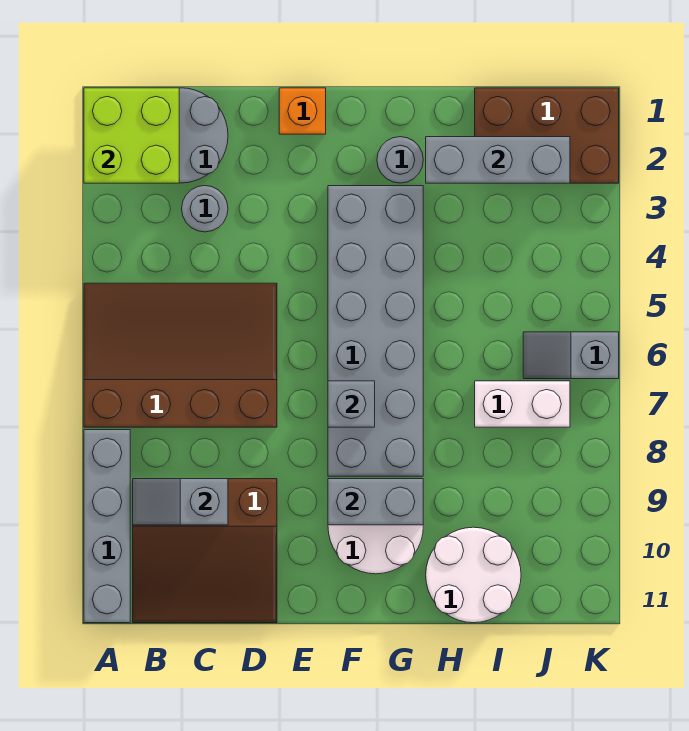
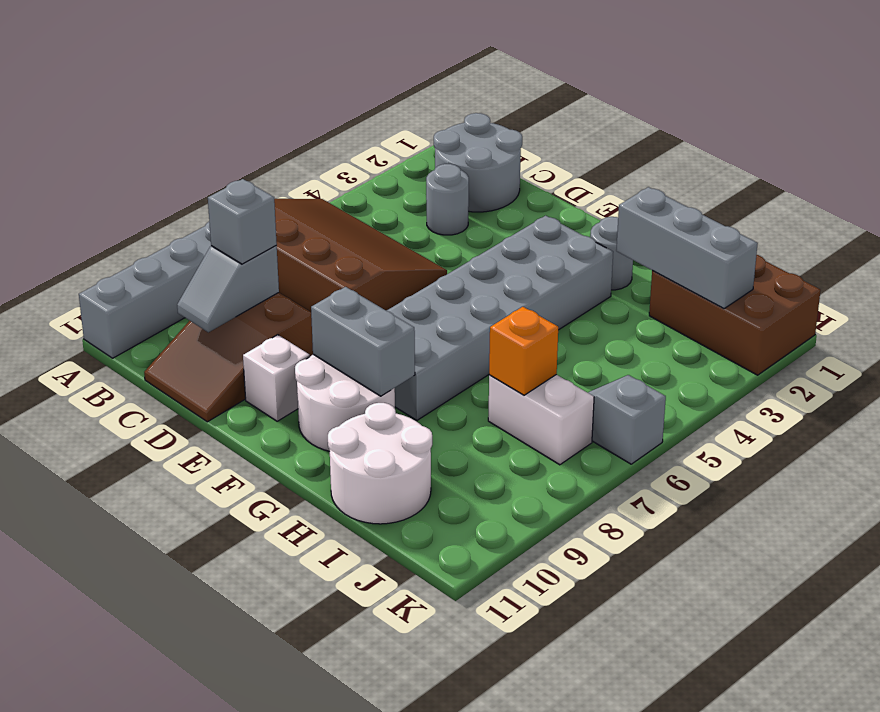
lime 2x2 brick [84,88,179,183] -> none
brown 3x3 slope [133,479,277,623] -> brown 2x3 slope [144,293,313,422]
grey 1x2 slope [133,479,228,525] -> grey 1x2 slope turned to [177,246,279,332]
orange 1x1 brick [279,88,326,134] -> orange 1x1 brick moved to [489,307,558,395]
none -> white 1x1 brick [243,335,310,421]
grey 1x1 brick [328,381,375,427] -> grey 1x1 brick moved to [208,179,277,264]

